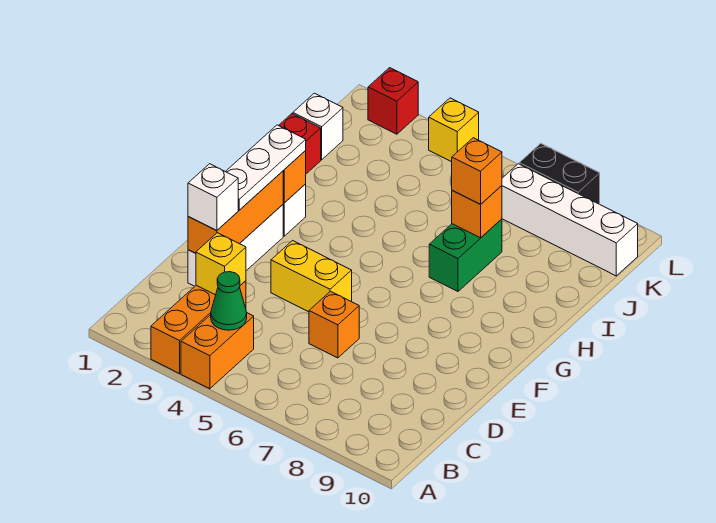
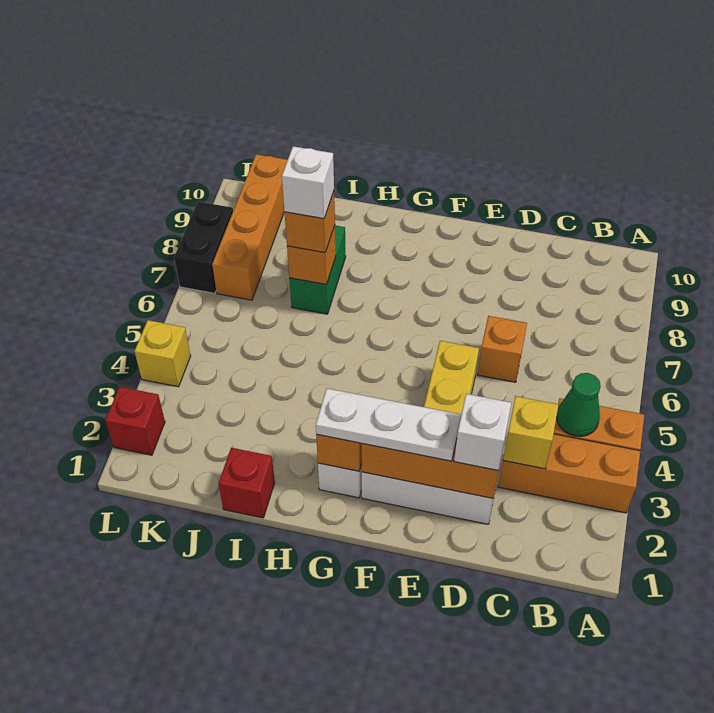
green 1x2 brick [429,219,502,291] -> green 1x2 brick turned to [289,226,346,314]
white 1x1 brick [293,93,343,160] -> white 1x1 brick moved to [282,146,334,219]
white 1x4 brick [502,164,638,276] -> orange 1x4 brick [212,154,287,300]

